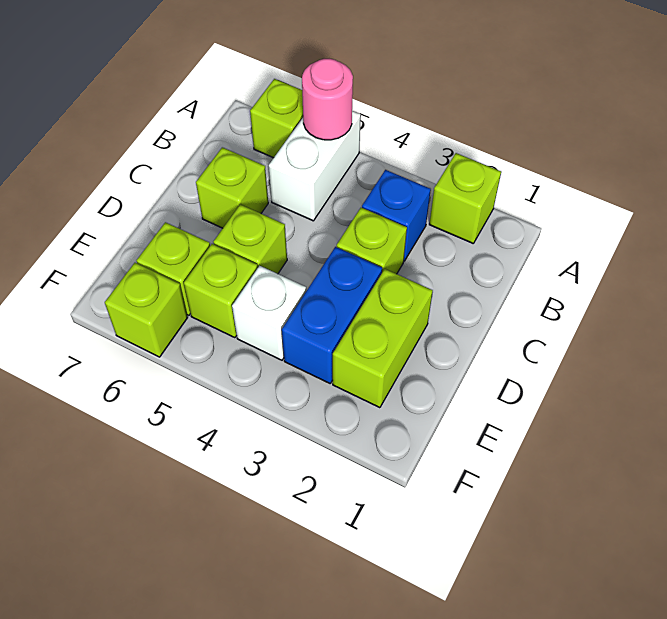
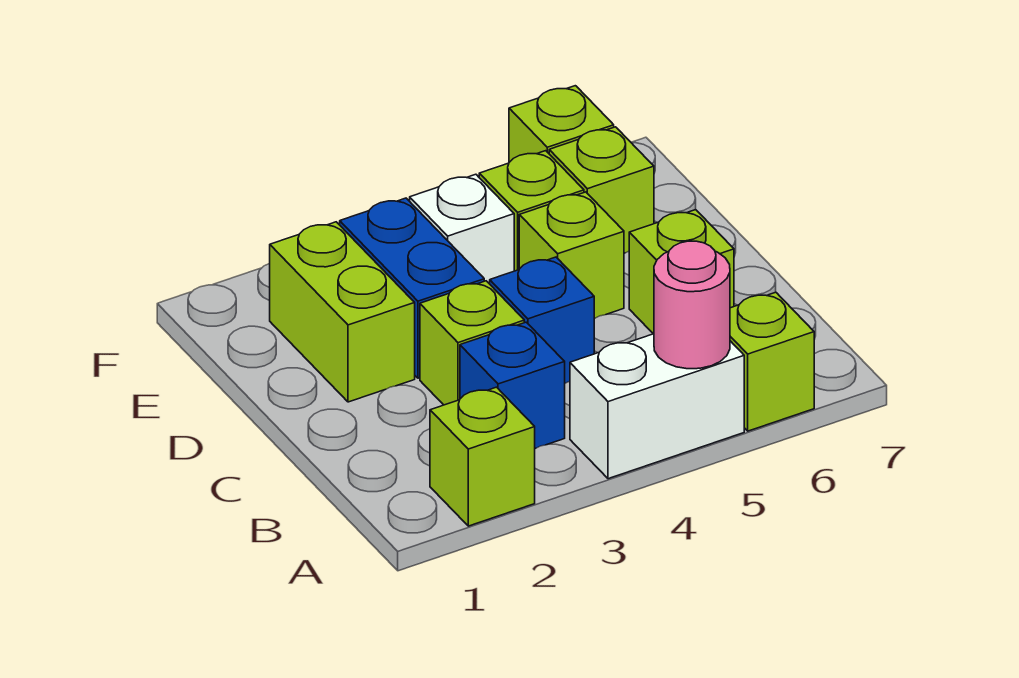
white 1x2 brick [269,111,361,221] -> white 1x2 brick turned to [570,334,744,479]
none -> blue 1x1 brick [490,257,594,383]

